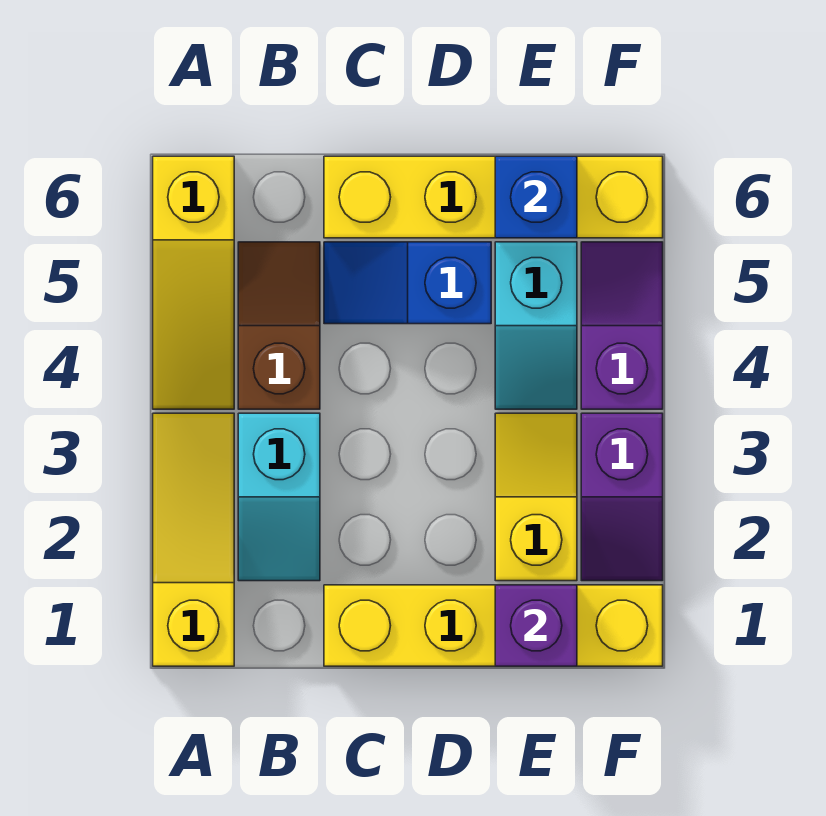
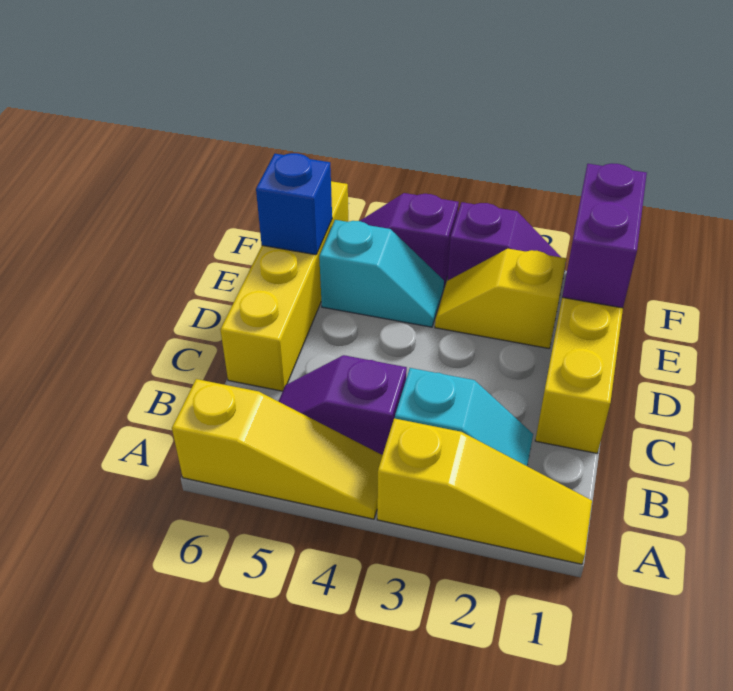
yellow 1x3 slope [153,413,234,666] -> yellow 1x3 slope turned to [377,418,592,564]
brown 1x2 slope [238,242,320,409] -> purple 1x2 slope [279,355,407,455]
blue 1x2 slope [324,242,491,324] -> none
purple 1x1 brick [495,585,577,666] -> purple 1x2 brick [562,163,647,308]

